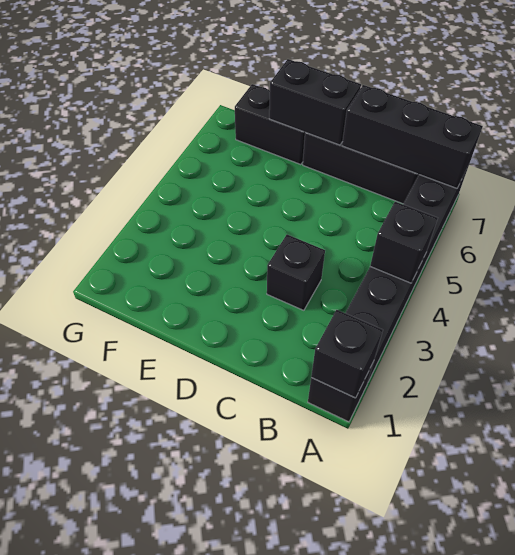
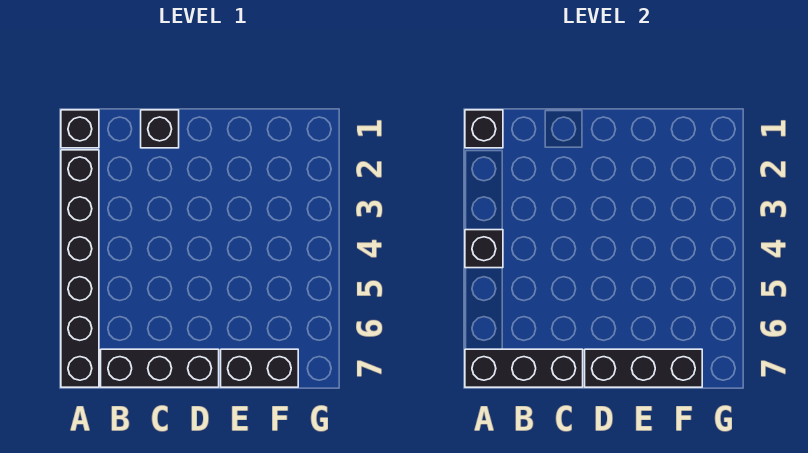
black 1x1 brick [267,234,325,310] -> black 1x1 brick moved to [141,110,179,148]
black 1x2 brick [269,59,361,145] -> black 1x3 brick [585,349,702,387]

